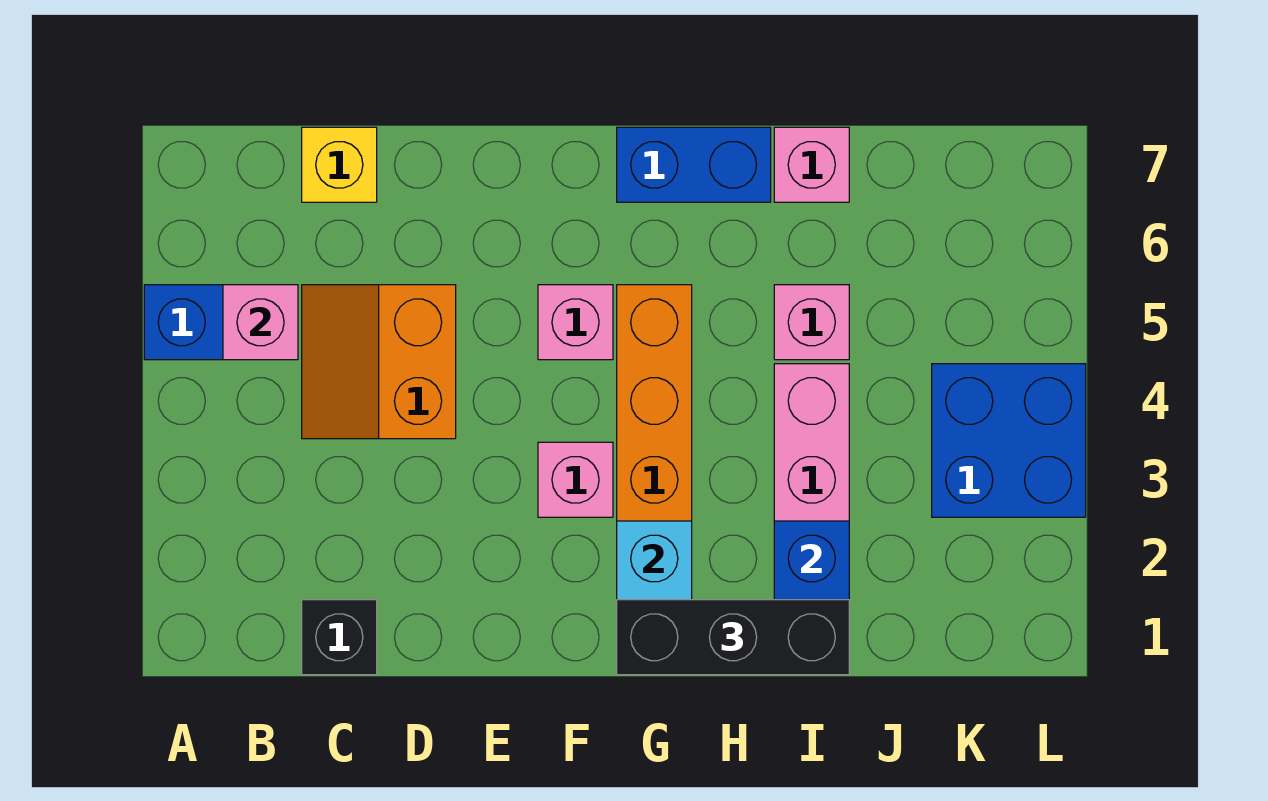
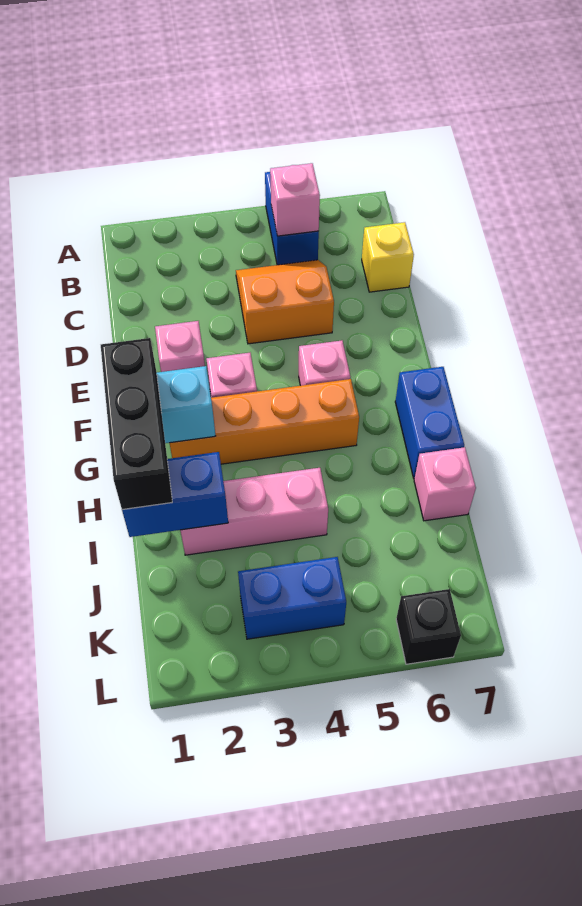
black 1x1 brick [302,600,377,675] -> black 1x1 brick moved to [396,589,461,664]
pink 1x1 brick [774,285,849,360] -> pink 1x1 brick moved to [155,321,205,372]
blue 2x2 brick [932,364,1086,517] -> blue 1x2 brick [238,557,346,639]

